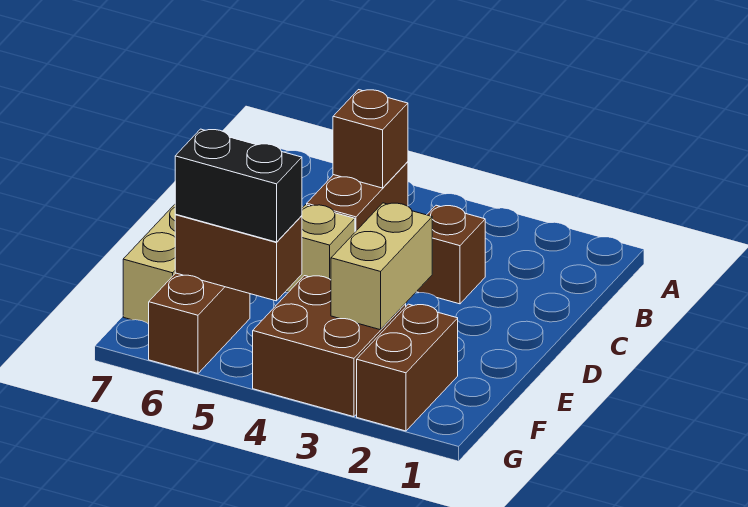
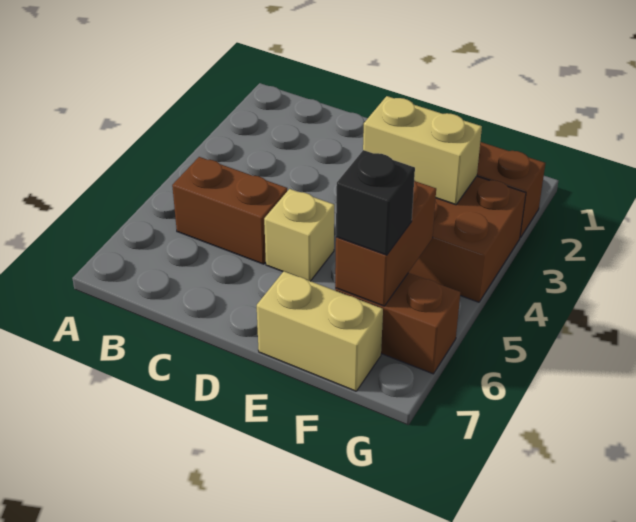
brown 1x1 brick [333,90,408,188] -> none
brown 1x1 brick [417,205,485,304] -> none
black 1x2 brick [175,129,302,242] -> black 1x1 brick [336,150,415,255]

